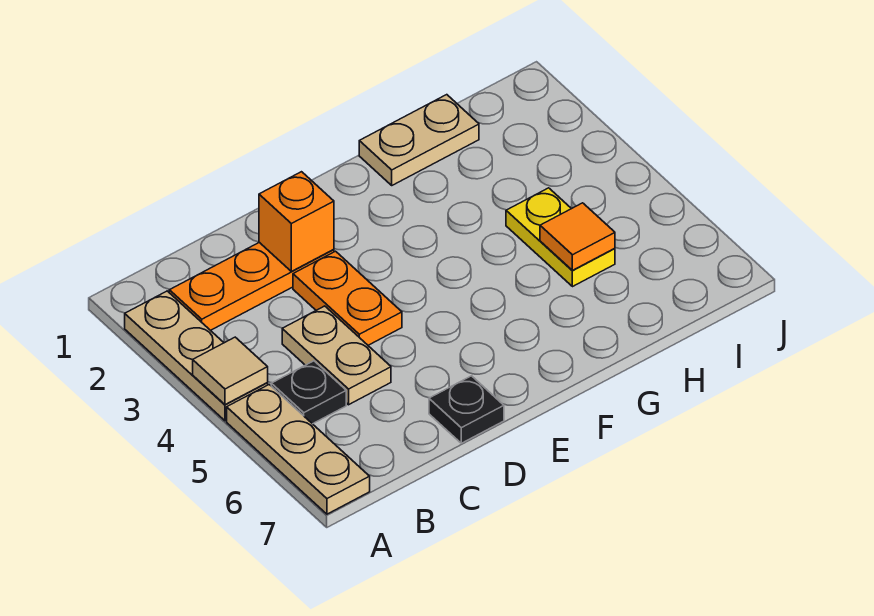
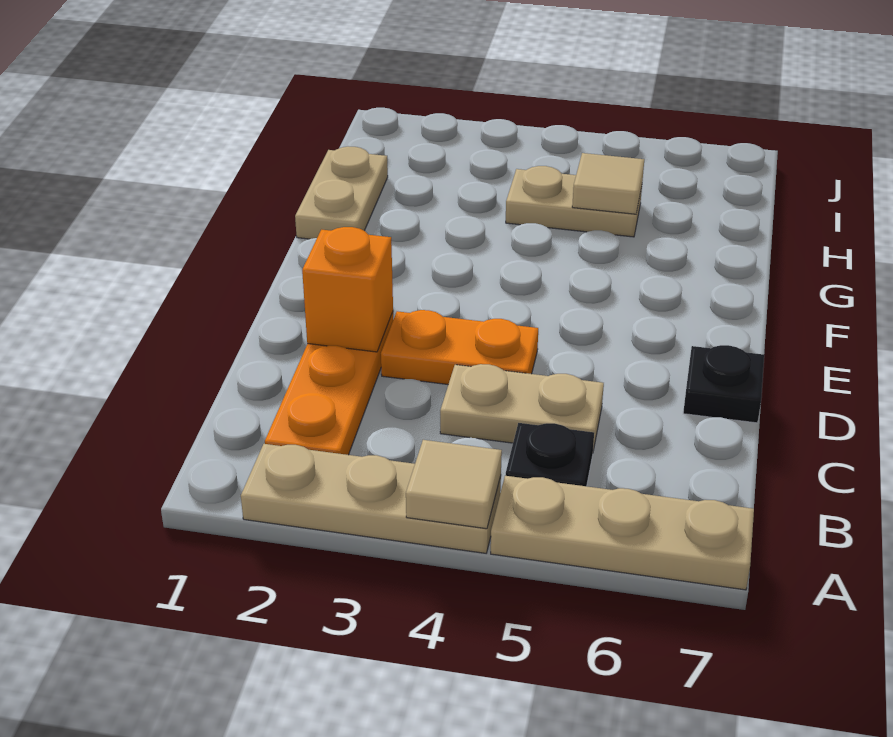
yellow 1x2 plate [506,188,615,287] -> tan 1x2 plate [506,166,642,237]
orange 1x1 tile [540,203,615,270] -> tan 1x1 tile [572,153,644,214]

